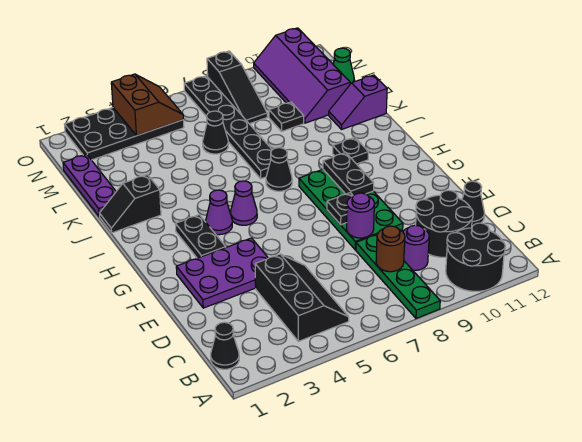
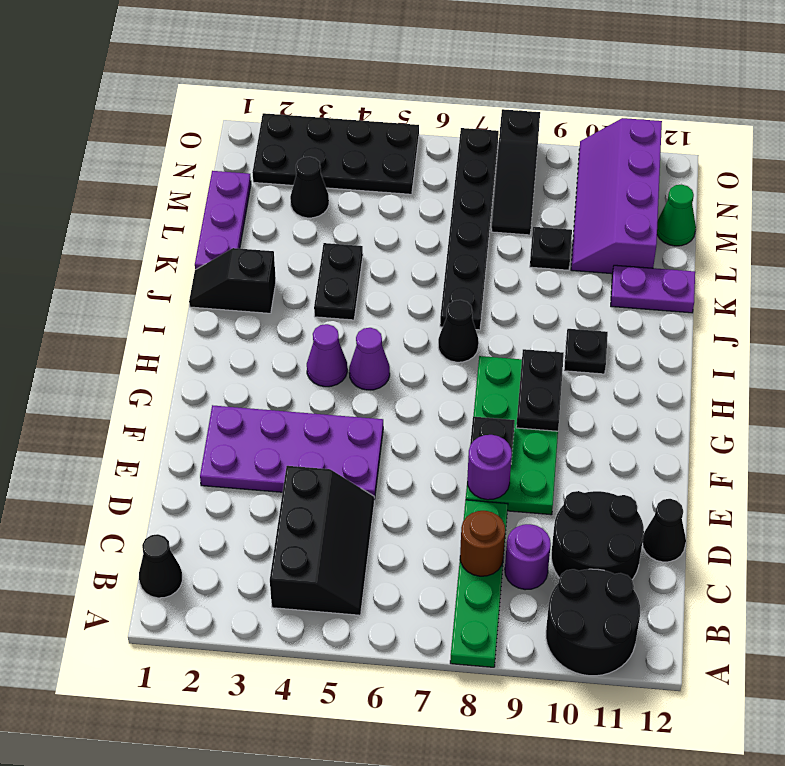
purple 2x3 plate [176,238,268,308] -> purple 2x4 plate [200,405,383,500]
black 1x2 plate [175,215,226,258] -> black 1x2 plate moved to [314,243,363,320]
purple 1x2 slope [329,75,387,129] -> purple 1x2 plate [611,265,695,313]
black 1x1 cone [203,111,228,154] -> black 1x1 cone moved to [290,157,329,218]
brown 2x2 slope [111,74,183,136] -> none

